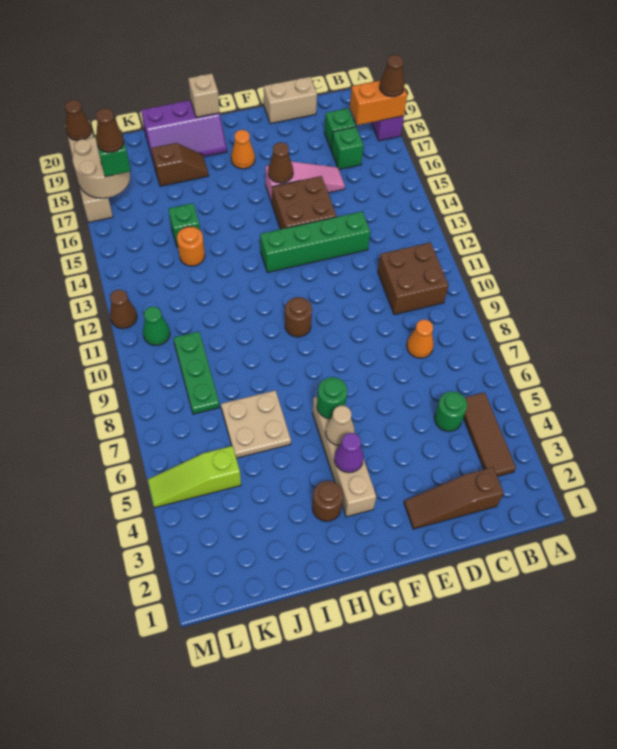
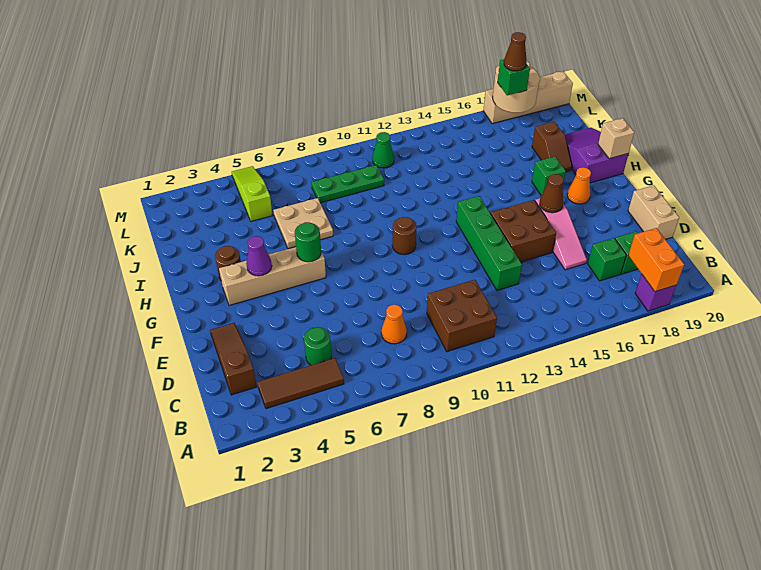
brown 1x1 cone [380,55,405,97] -> none
tan 1x1 cone [325,406,355,445] -> none
purple 2x3 slope [141,100,227,163] -> purple 2x3 slope turned to [565,128,628,183]
orange 1x1 round brick [177,227,205,266] -> none
green 1x1 brick [169,203,200,247] -> green 1x1 brick moved to [532,157,566,196]
brown 1x1 cone [110,290,137,329] -> none
brown 1x1 cone [65,100,92,141] -> none

